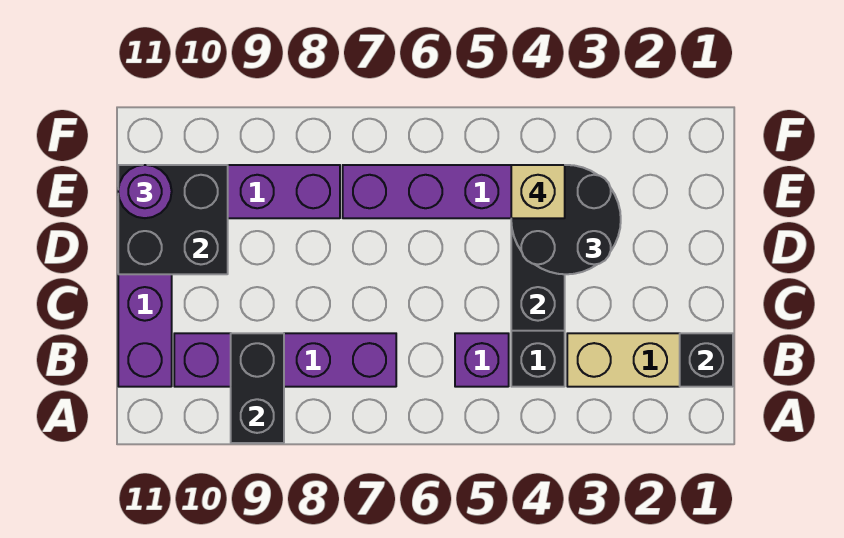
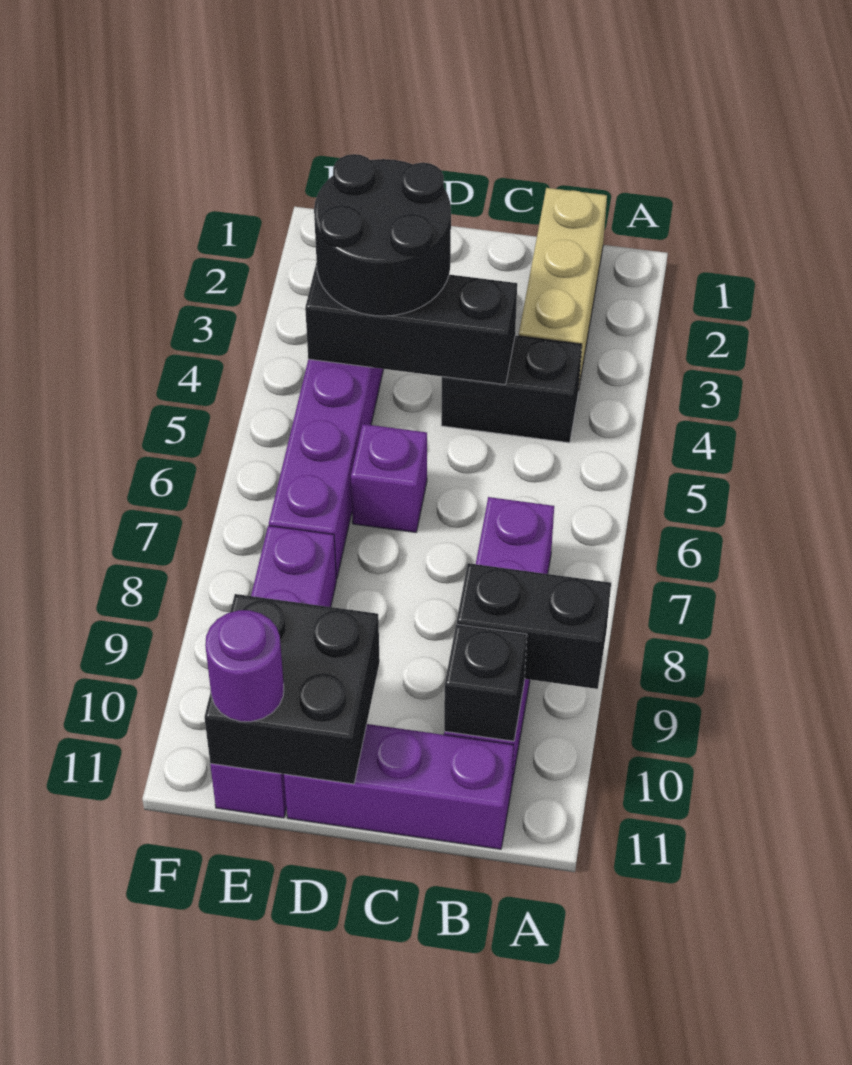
black 1x1 brick [680,333,733,387] -> black 1x1 brick moved to [444,624,527,741]
purple 1x1 brick [455,333,509,387] -> purple 1x1 brick moved to [351,424,427,532]
tan 1x1 brick [511,165,565,218] -> none

